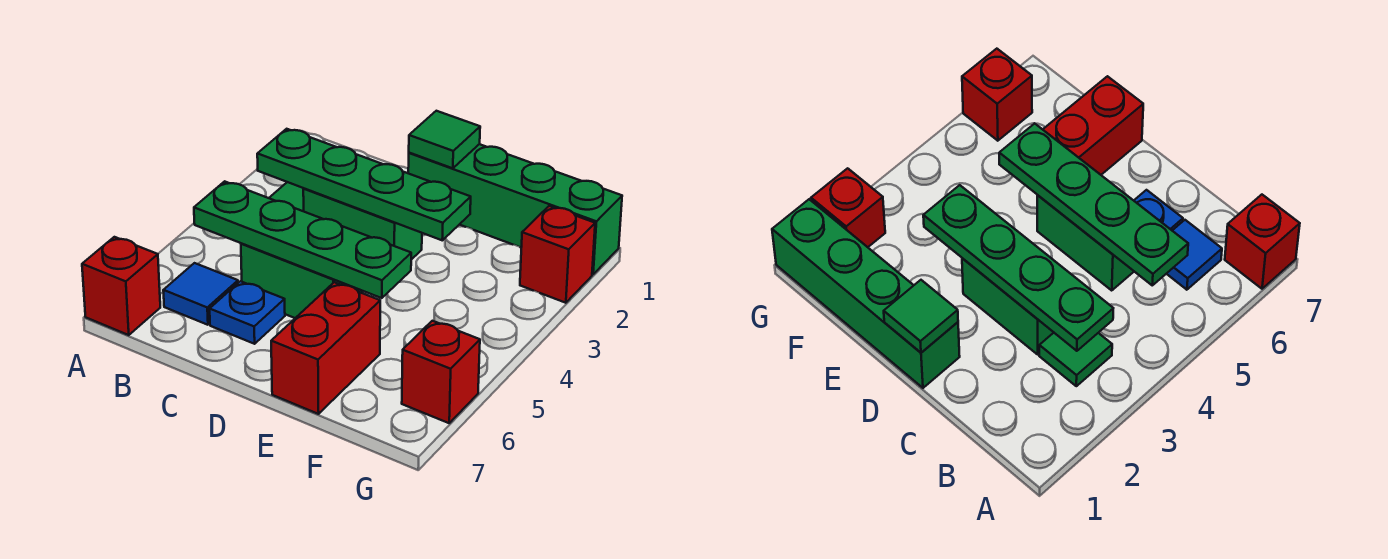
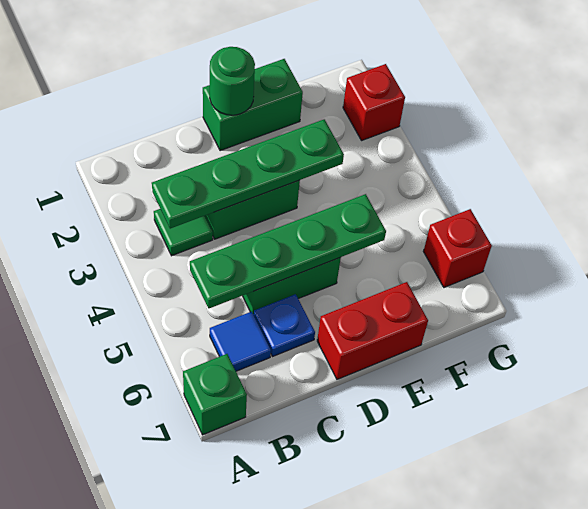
red 1x1 brick [82,237,160,335] -> green 1x1 brick [183,354,247,435]
green 1x4 brick [408,144,622,274] -> green 1x2 brick [203,59,303,151]
green 1x1 tile [409,111,480,168] -> green 1x1 round brick [210,47,255,115]
red 1x2 brick [271,282,380,414] -> red 1x2 brick turned to [317,282,428,379]

